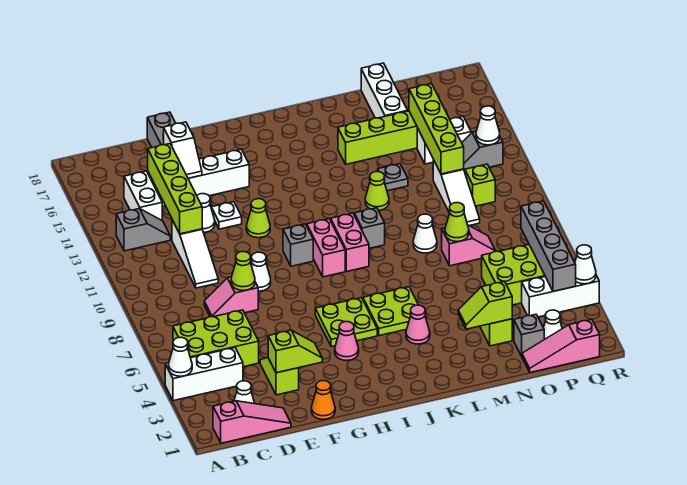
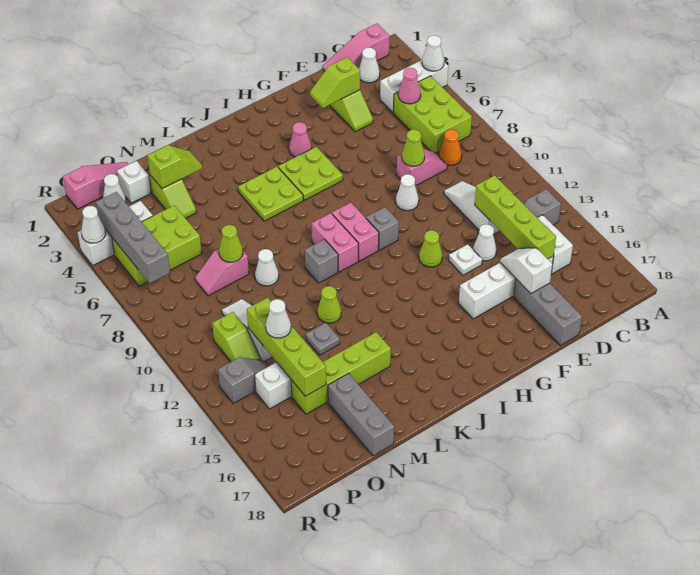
lime 2x3 brick [173,310,259,367] -> lime 2x3 brick turned to [394,76,472,154]
orange 1x1 cone [311,381,335,419] -> orange 1x1 cone moved to [439,129,462,165]
pink 1x1 cone [406,305,430,344] -> pink 1x1 cone moved to [398,68,421,104]
white 1x3 brick [361,63,407,118] -> grey 1x3 brick [328,373,394,456]
grey 1x1 brick [514,314,544,356] -> white 1x1 brick [117,161,151,203]
white 1x1 cone [476,106,500,145] -> white 1x1 cone moved to [266,299,291,338]

